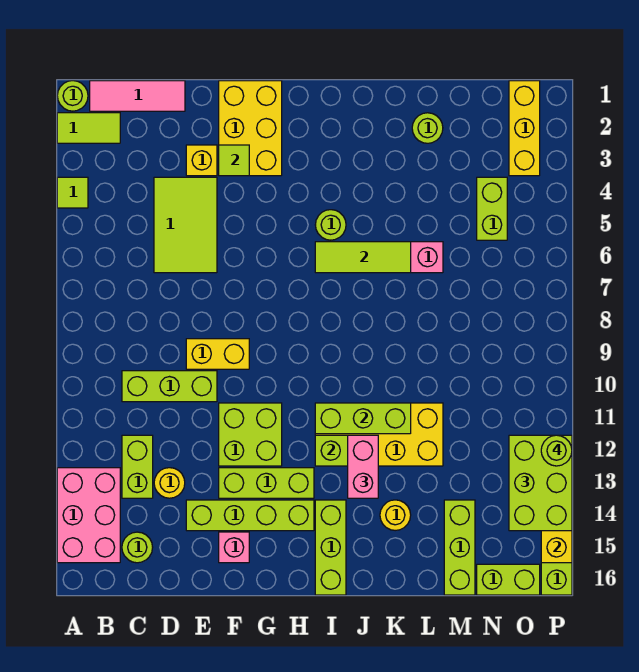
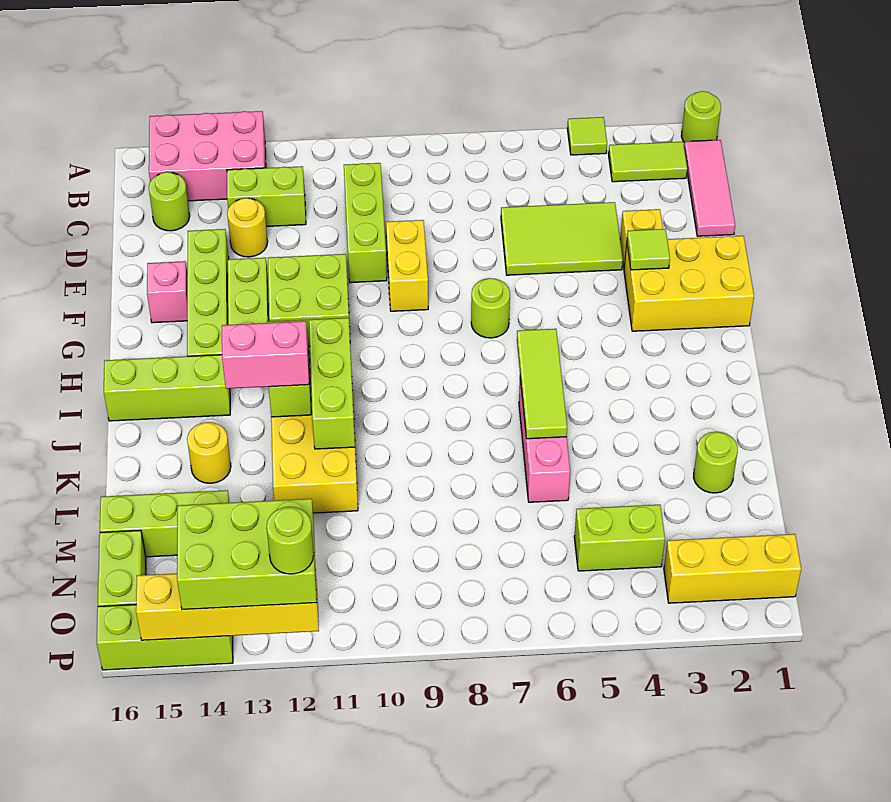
lime 1x2 tile [57,113,120,143] -> lime 1x2 tile turned to [609,142,687,182]
lime 1x1 round brick [315,210,346,240] -> lime 1x1 round brick moved to [471,278,510,338]

